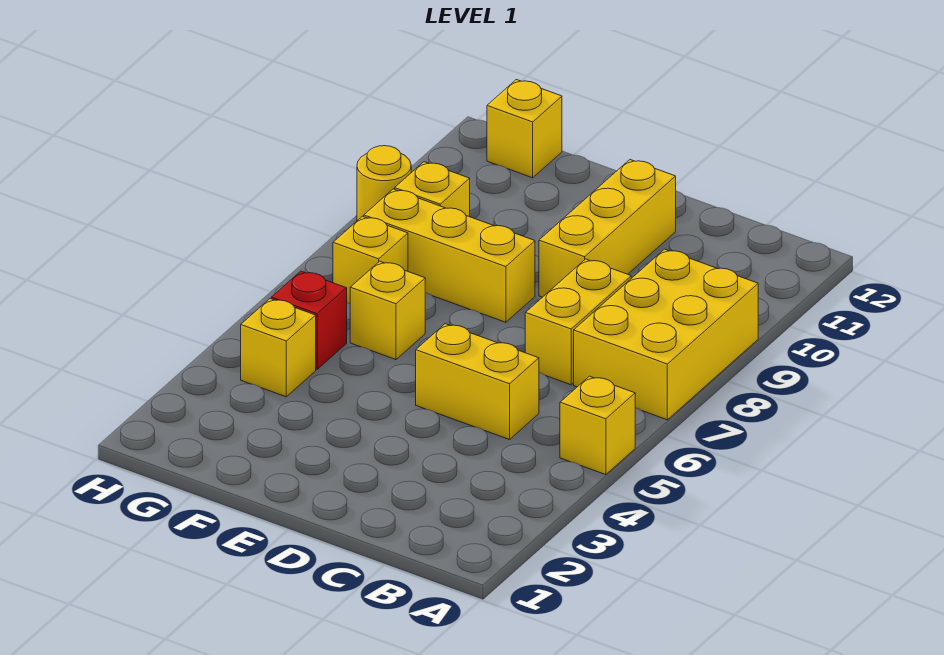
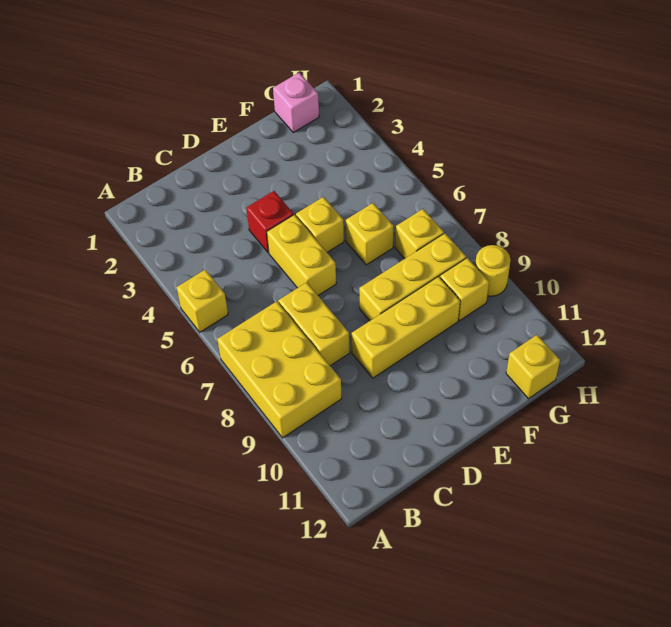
yellow 1x2 brick [416,324,539,440] -> yellow 1x2 brick turned to [267,215,336,295]
yellow 1x3 brick [539,160,676,297] -> yellow 1x3 brick turned to [352,276,460,378]
none -> pink 1x1 brick [273,73,319,132]
yellow 1x1 brick [241,299,316,397] -> yellow 1x1 brick moved to [296,197,344,252]
red 1x1 brick [271,271,347,369] -> red 1x1 brick moved to [246,191,294,253]

